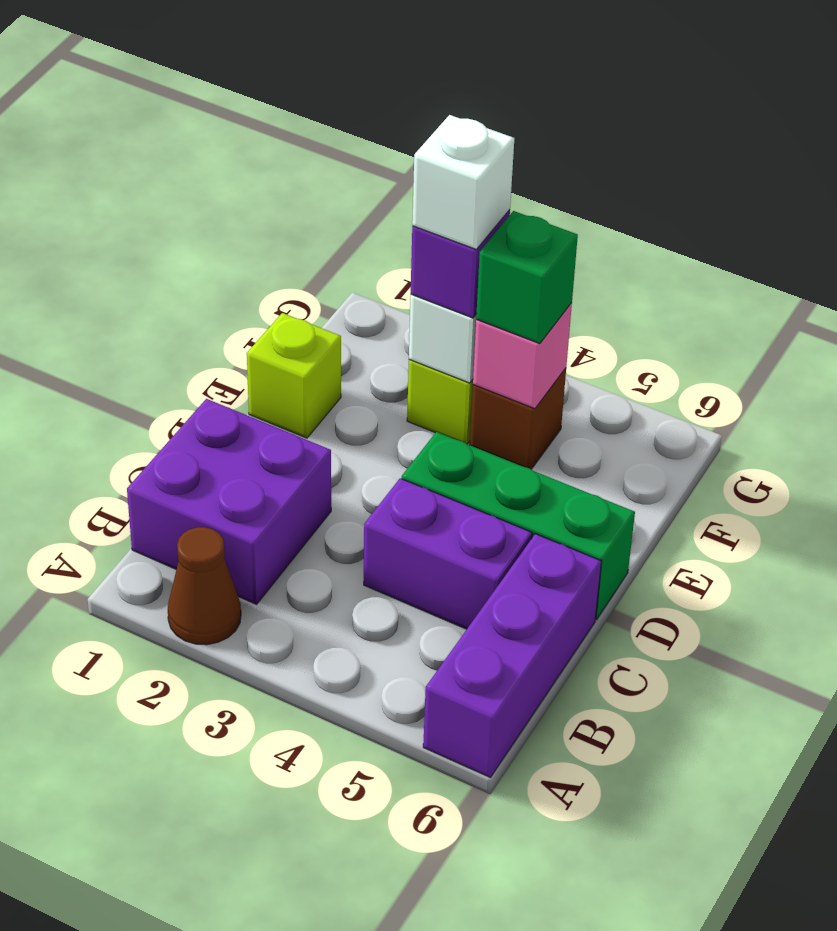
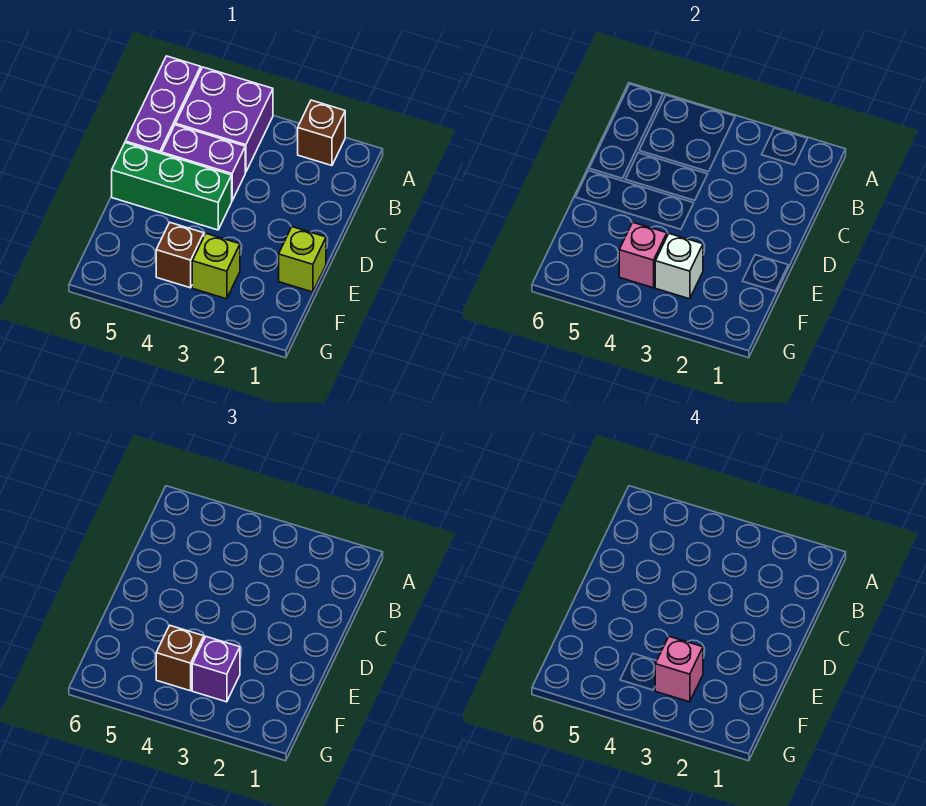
brown 1x1 cone [168,527,241,645] -> brown 1x1 brick [298,100,345,166]
purple 2x2 brick [127,399,331,604] -> purple 2x2 brick moved to [175,67,273,172]
white 1x1 brick [412,115,514,249] -> pink 1x1 brick [655,637,703,702]
green 1x1 brick [476,211,578,344] -> brown 1x1 brick [156,625,204,691]

